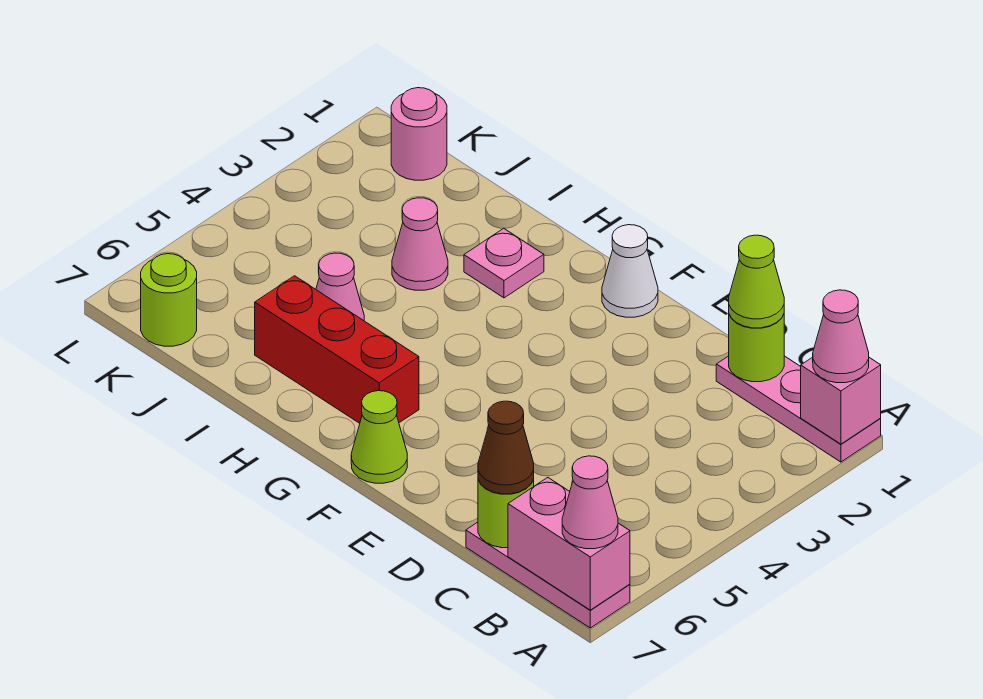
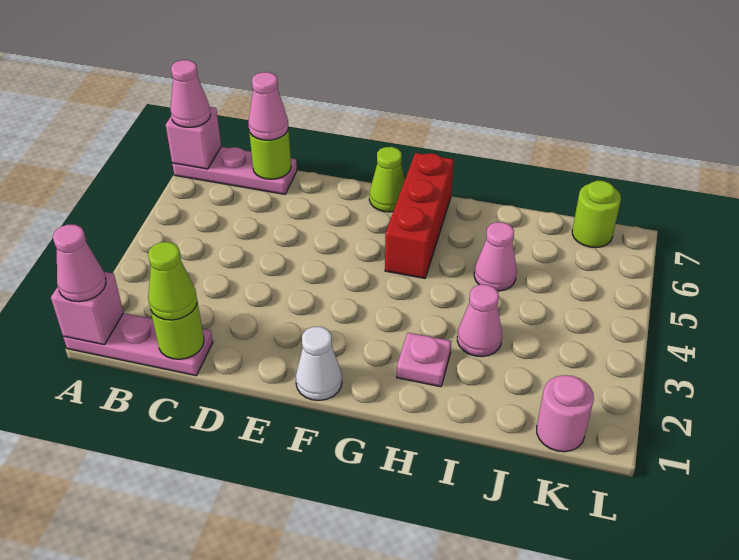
pink 1x2 brick [508,478,630,610] -> pink 1x1 brick [166,107,221,169]
brown 1x1 cone [478,401,534,494] -> pink 1x1 cone [248,72,289,140]
red 1x3 brick [255,276,419,423] -> red 1x3 brick turned to [385,153,454,278]

